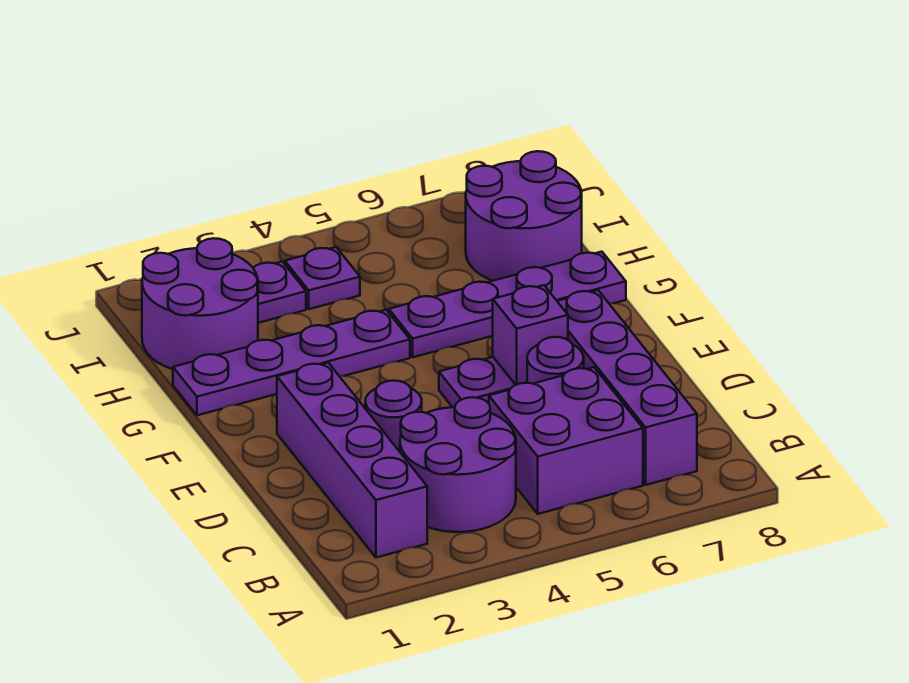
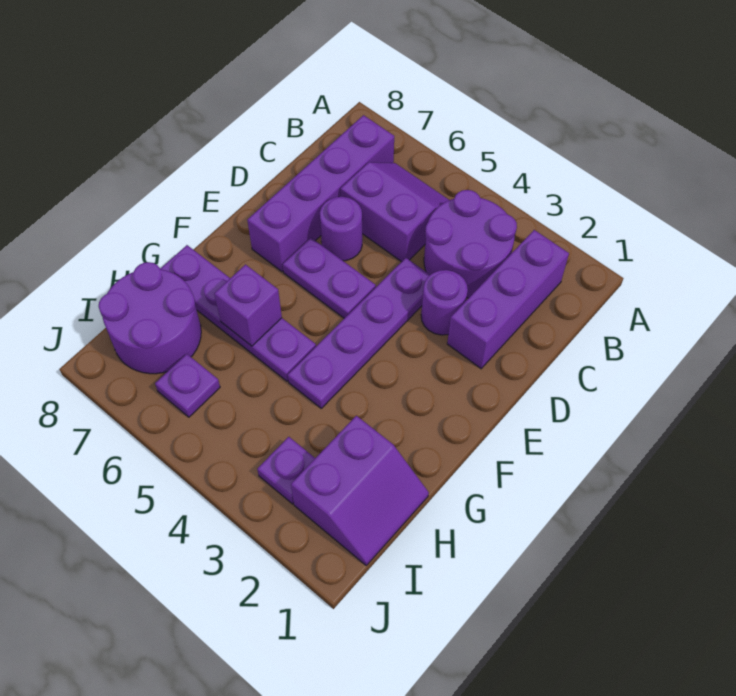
purple 1x4 brick [277,363,427,557] -> purple 1x3 brick [447,230,569,369]
purple 2x2 brick [489,367,643,514] -> purple 2x2 slope [340,162,449,262]
purple 1x1 brick [493,285,568,385] -> purple 1x1 brick moved to [214,265,282,346]
purple 1x4 plate [173,310,410,415] -> purple 1x4 plate turned to [288,258,430,408]
purple 2x2 round brick [142,238,258,369] -> purple 2x2 slope [291,416,429,565]
purple 1x1 plate [285,247,360,309] -> purple 1x1 plate moved to [155,354,220,417]

